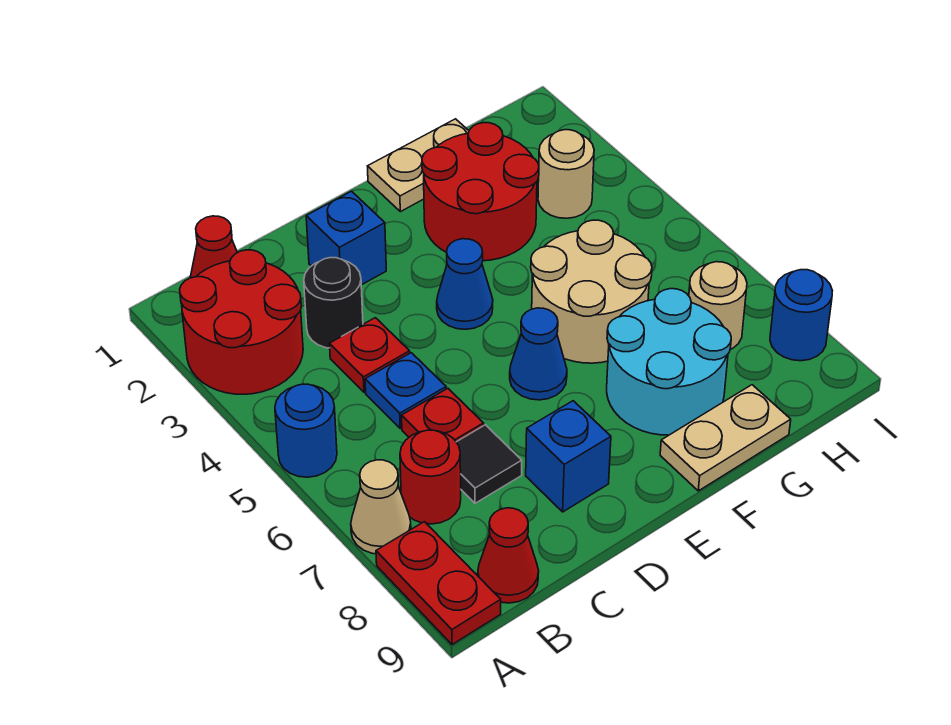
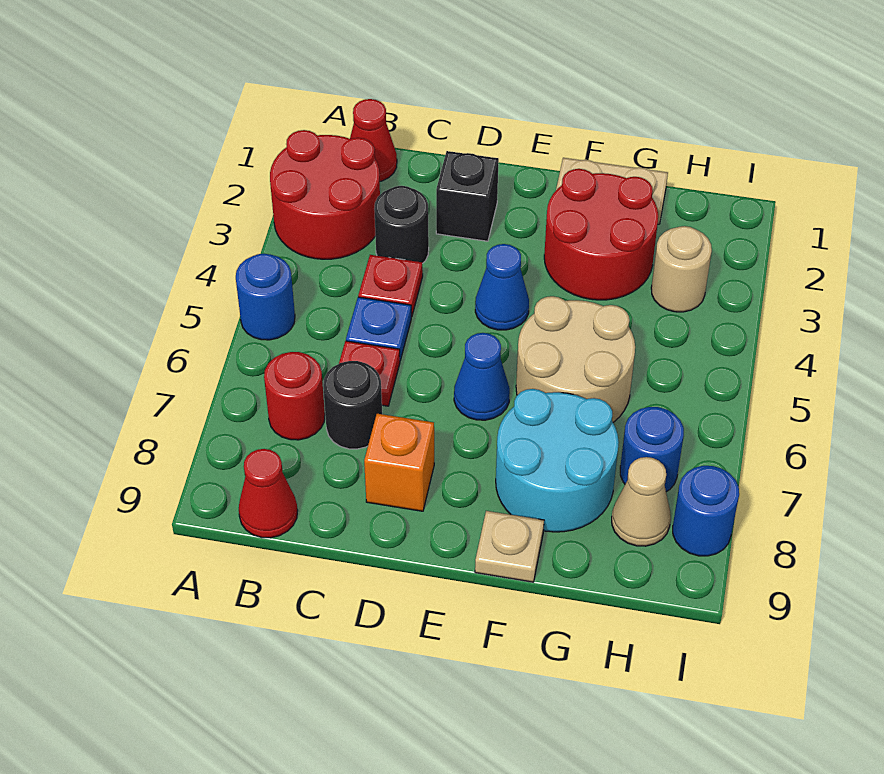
tan 1x1 cone [351,460,411,554] -> tan 1x1 cone moved to [612,457,671,546]
red 1x2 plate [376,522,501,645] -> none
black 1x1 tile [457,425,522,503] -> black 1x1 round brick [323,361,382,449]
blue 1x1 brick [306,191,386,285] -> black 1x1 brick [436,151,499,241]
blue 1x1 brick [526,401,611,512] -> orange 1x1 brick [364,414,434,511]
tan 1x2 plate [660,385,791,491] -> tan 1x1 plate [475,511,544,582]
tan 1x1 round brick [689,262,747,349] -> blue 1x1 round brick [620,407,684,492]

